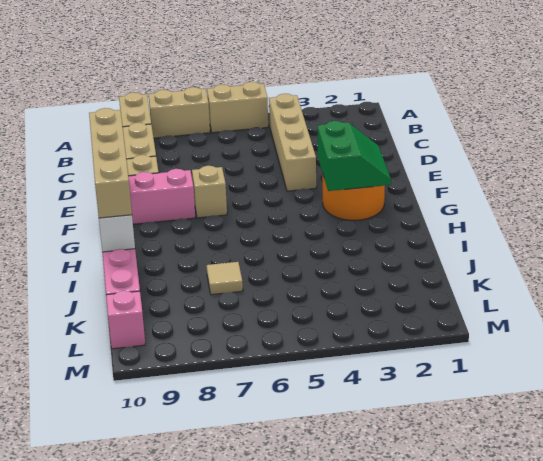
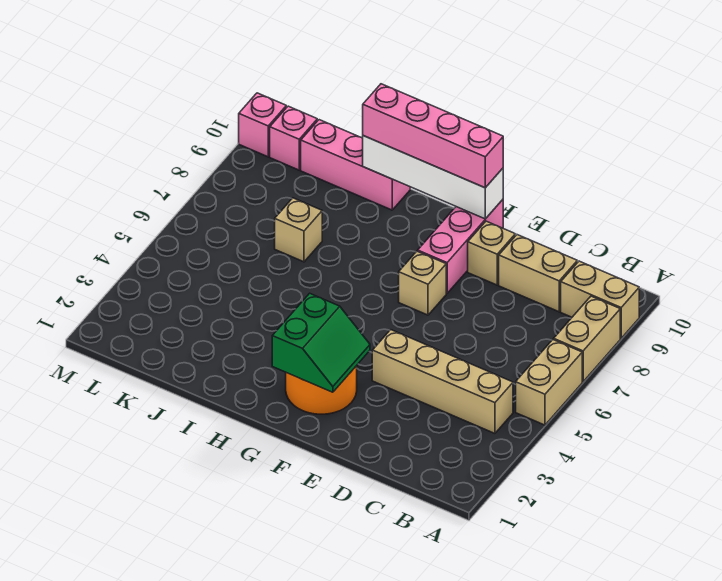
green 2x2 slope [318,121,391,191] -> green 2x2 slope turned to [272,293,370,392]
tan 1x4 brick [89,108,132,218] -> pink 1x4 brick [363,84,503,188]
tan 1x1 tile [207,262,243,295] -> tan 1x1 brick [275,198,322,262]
none -> pink 1x1 brick [239,93,286,157]

